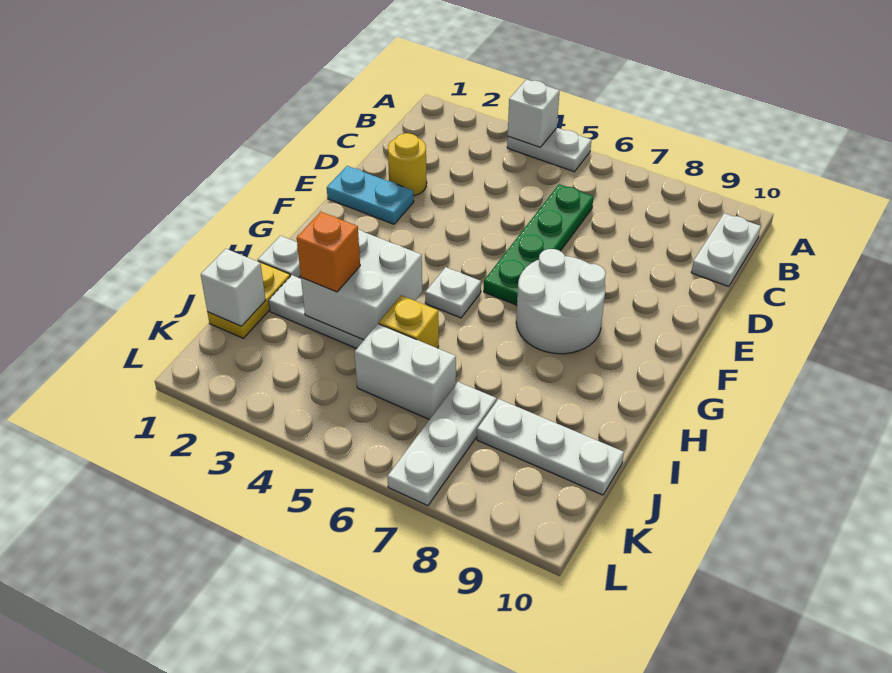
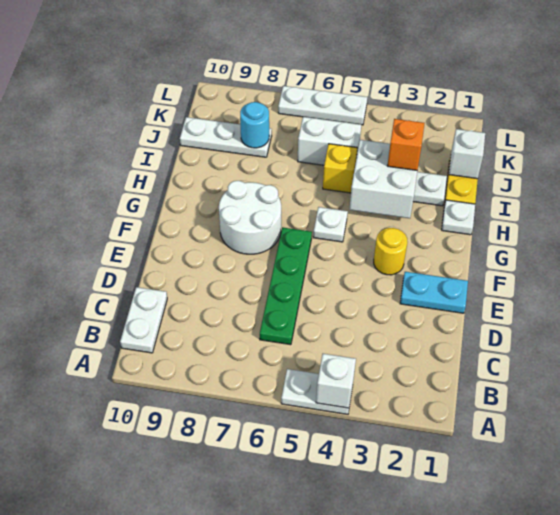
yellow 1x1 round brick [388,133,427,196] -> yellow 1x1 round brick moved to [374,228,408,275]
white 1x3 plate [388,382,496,506] -> white 1x3 plate turned to [278,86,367,125]
none -> cyan 1x1 round brick [240,102,269,148]

